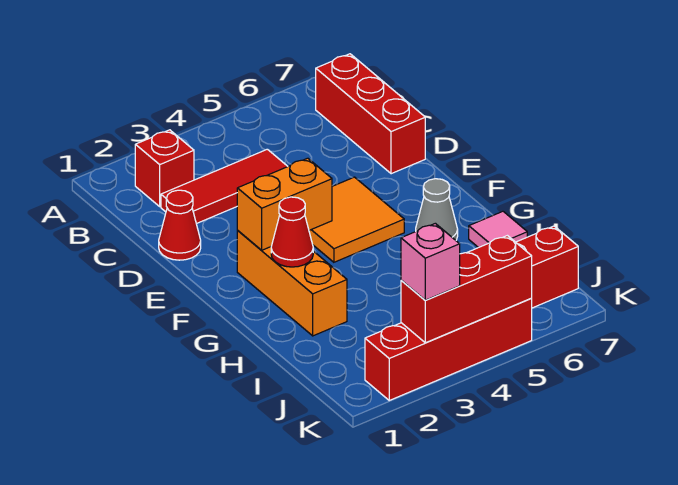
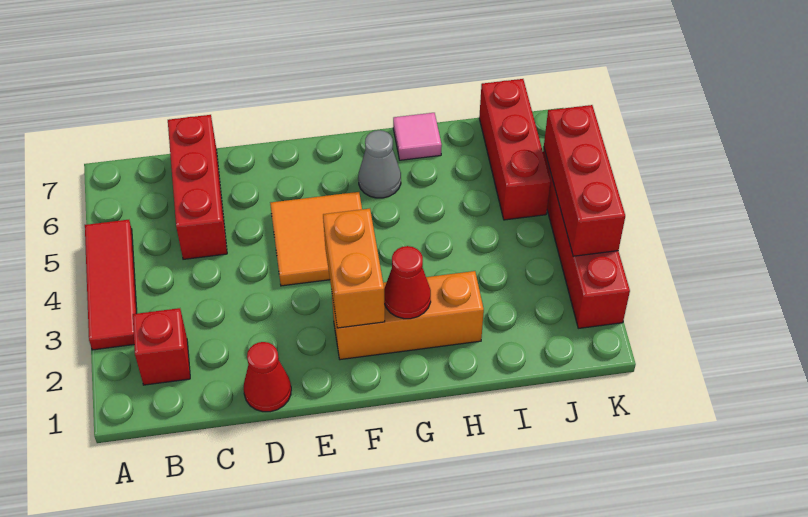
red 1x3 brick [316,54,425,174] -> red 1x3 brick turned to [168,115,227,259]
red 1x3 tile [161,149,288,224] -> red 1x3 tile moved to [85,220,137,350]
pink 1x1 brick [401,223,460,300] -> none

